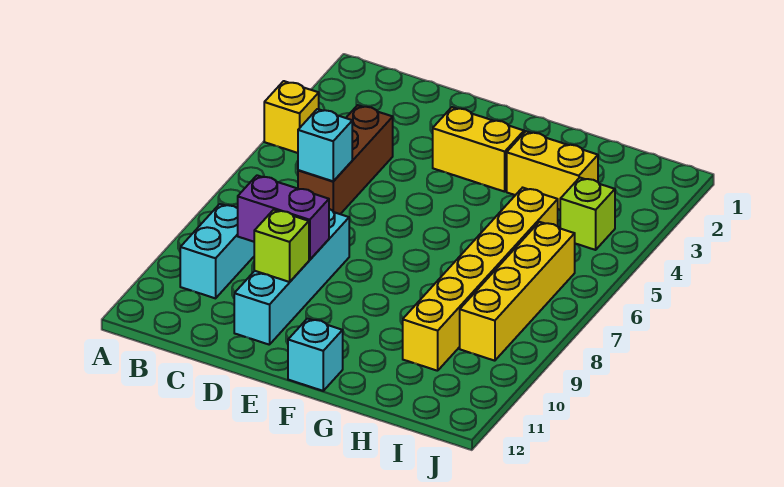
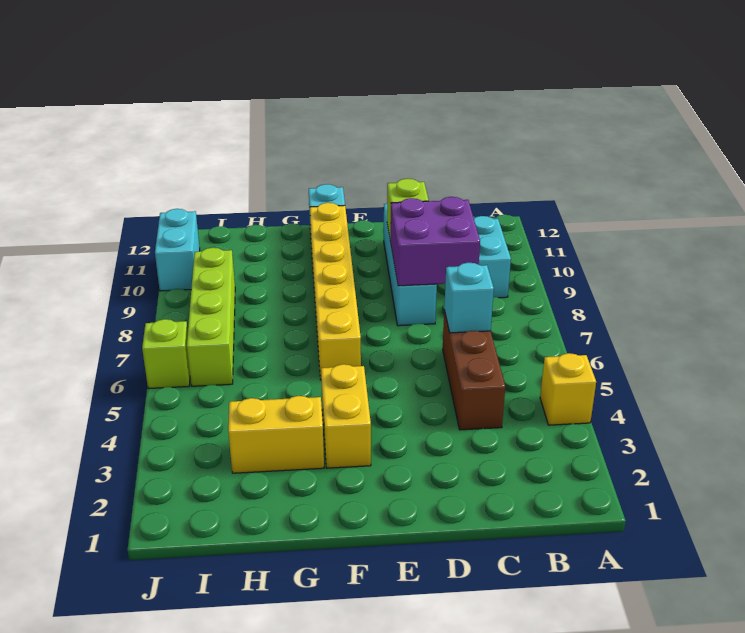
purple 1x2 brick [238,175,329,260] -> purple 2x2 brick [391,197,480,286]
yellow 1x2 brick [433,107,524,192] -> yellow 1x2 brick turned to [321,364,371,468]
yellow 1x6 brick [403,188,558,371] -> yellow 1x6 brick moved to [310,203,361,380]
lime 1x1 brick [560,178,615,250] -> lime 1x1 brick moved to [142,319,190,389]
yellow 1x4 brick [460,222,575,361] -> lime 1x4 brick [187,248,235,386]
none -> cyan 1x2 brick [155,209,200,291]

